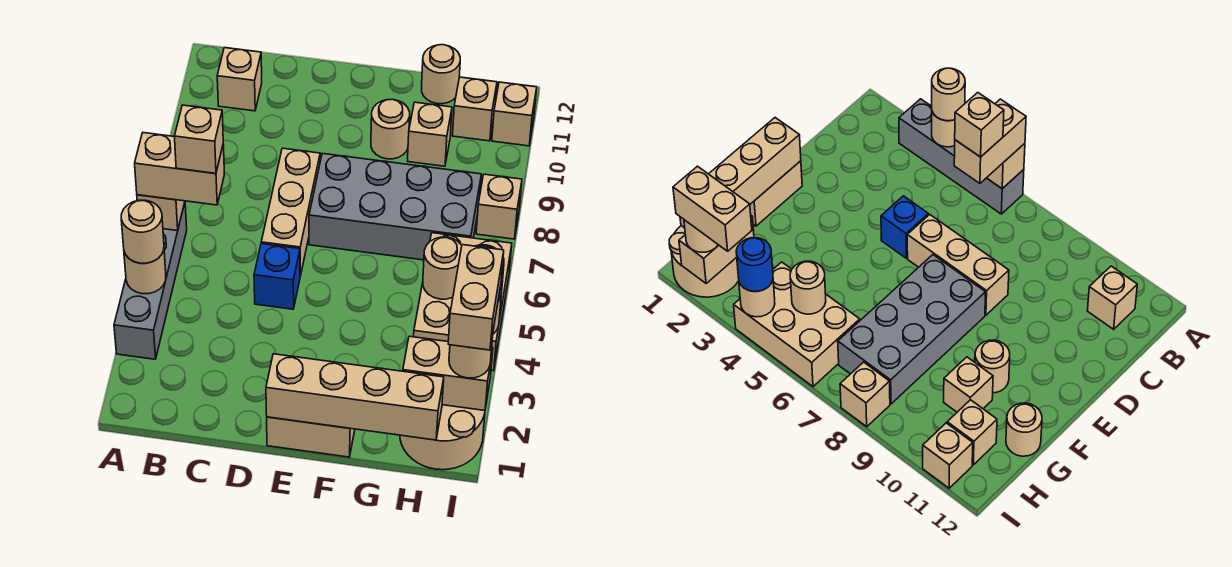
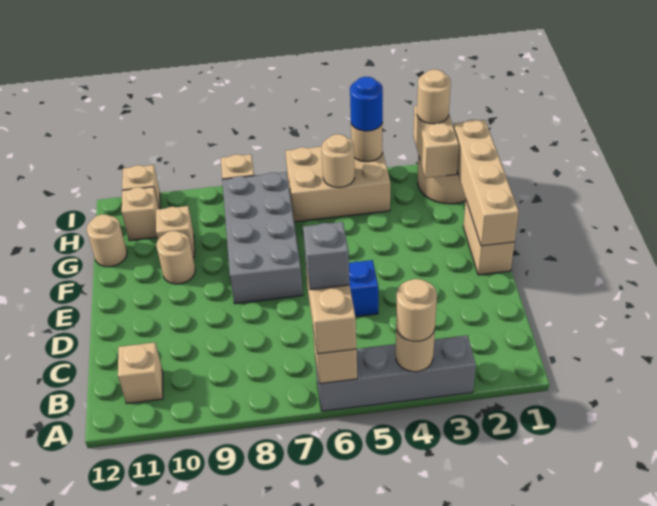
tan 1x1 brick [174,105,223,173] -> grey 1x1 brick [303,222,350,290]
tan 1x3 brick [261,148,320,276] -> none
tan 1x2 brick [448,245,504,350] -> none

